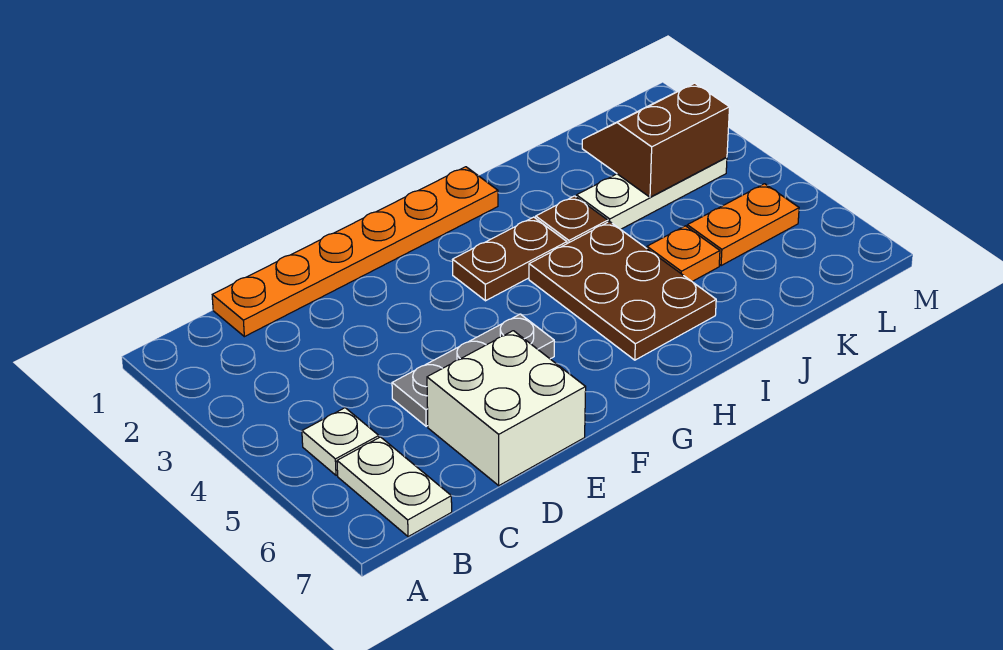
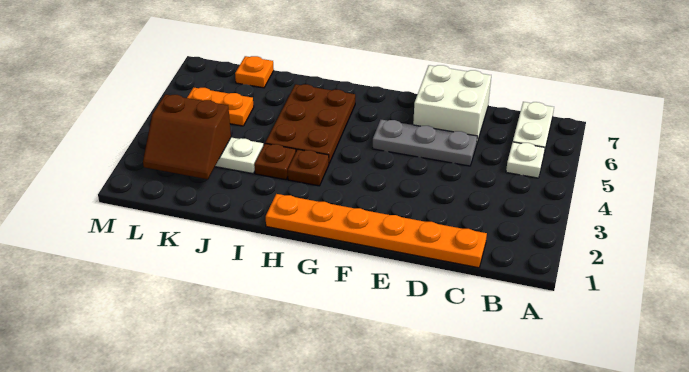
brown 1x2 plate [453,217,567,301] -> brown 1x1 plate [288,149,329,186]
orange 1x1 plate [647,226,720,281] -> orange 1x1 plate moved to [235,56,274,88]

